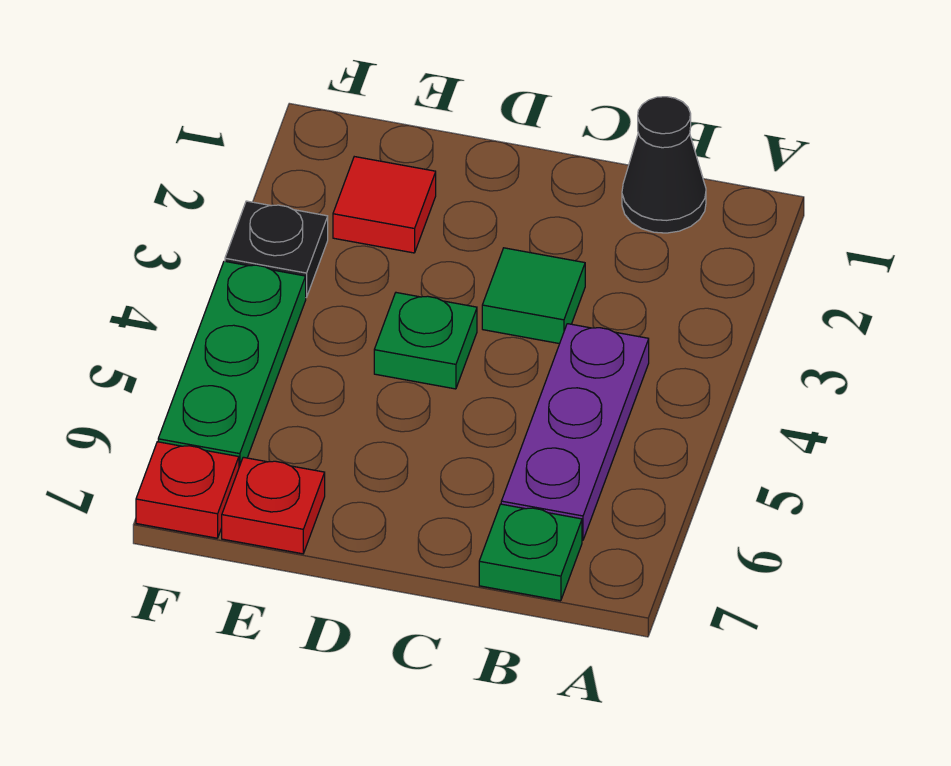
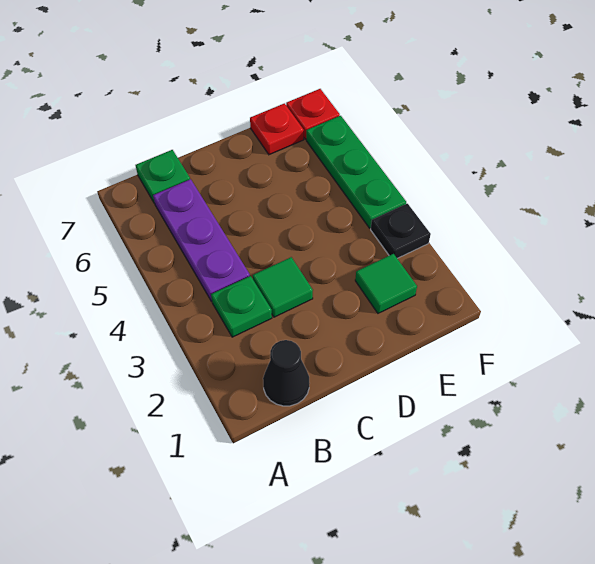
green 1x1 plate [374,293,477,389] -> green 1x1 plate moved to [211,276,272,337]
red 1x1 tile [333,157,436,253] -> green 1x1 tile [355,254,417,313]

